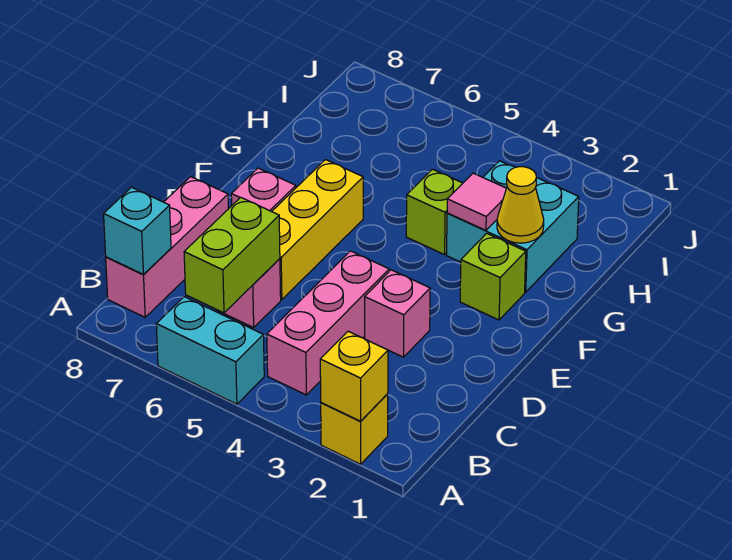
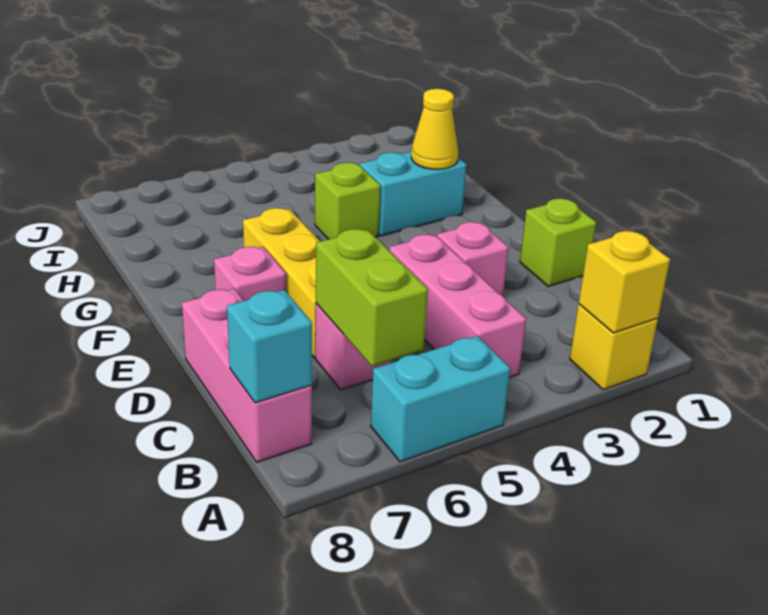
lime 1x1 brick [460,233,526,320] -> lime 1x1 brick moved to [520,198,596,286]
cyan 2x2 brick [447,161,579,292] -> cyan 1x2 brick [360,152,467,236]
pink 1x1 tile [447,173,506,230] -> none

